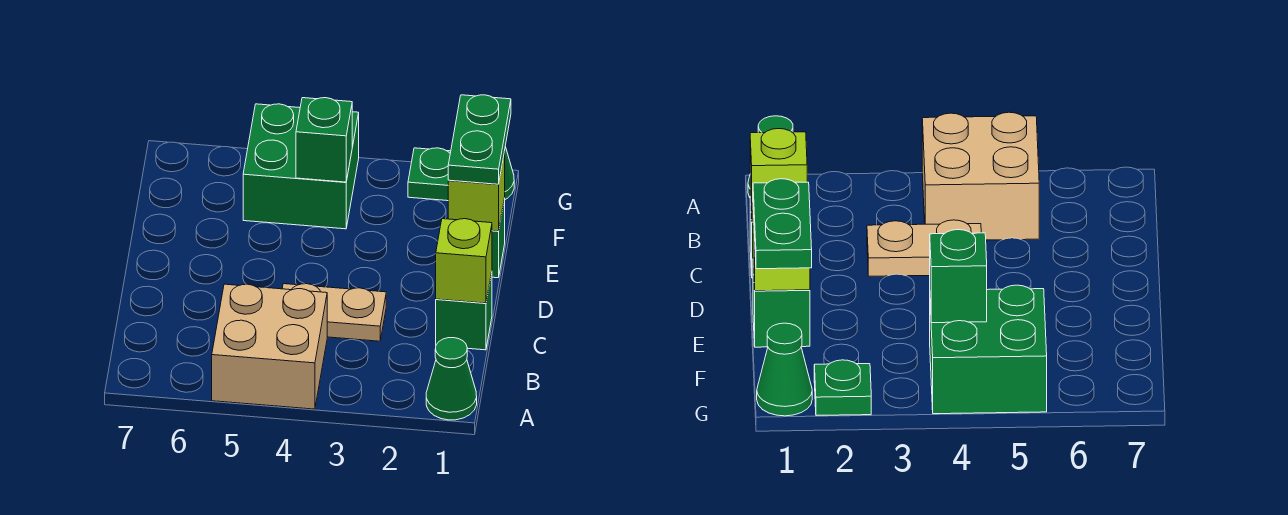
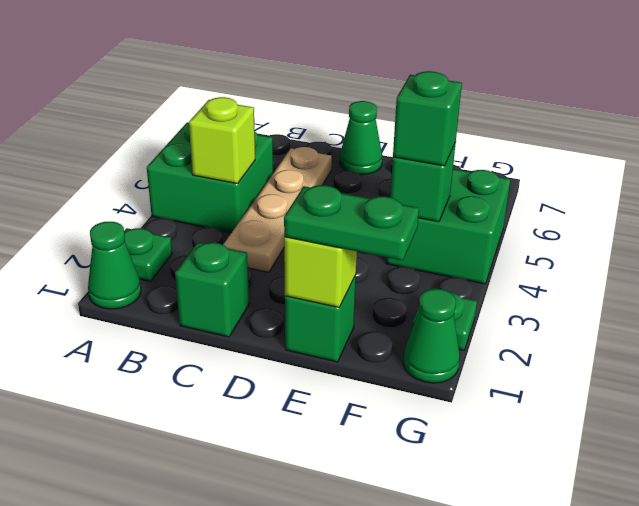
none -> green 1x1 plate [124,228,172,282]
tan 2x2 brick [212,284,327,409] -> green 2x2 brick [147,122,273,233]
lime 1x1 brick [436,219,492,303] -> lime 1x1 brick moved to [189,97,255,184]
tan 1x2 plate [282,284,386,341] -> tan 1x4 plate [223,147,332,272]
none -> green 1x1 cone [339,101,382,174]
none -> green 1x1 brick [393,71,462,166]

